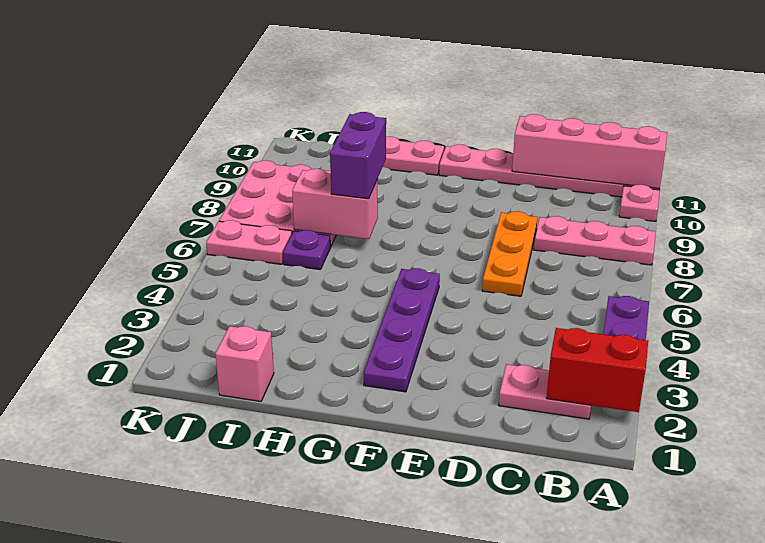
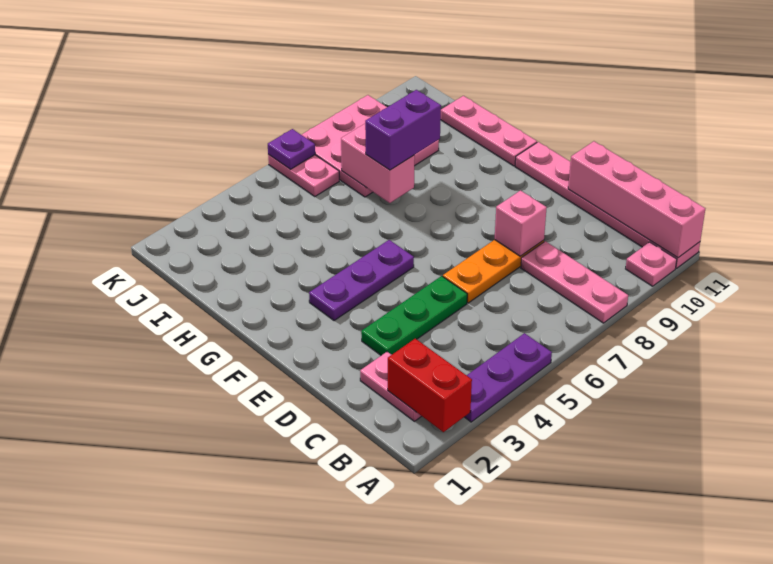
none -> green 1x3 plate [361,276,467,355]
purple 1x4 plate [364,268,440,392] -> purple 1x3 plate [309,240,414,321]
pink 1x1 brick [215,326,274,401] -> pink 1x1 brick moved to [495,190,547,256]
purple 1x1 plate [283,230,330,270] -> purple 1x1 plate moved to [268,129,315,169]

